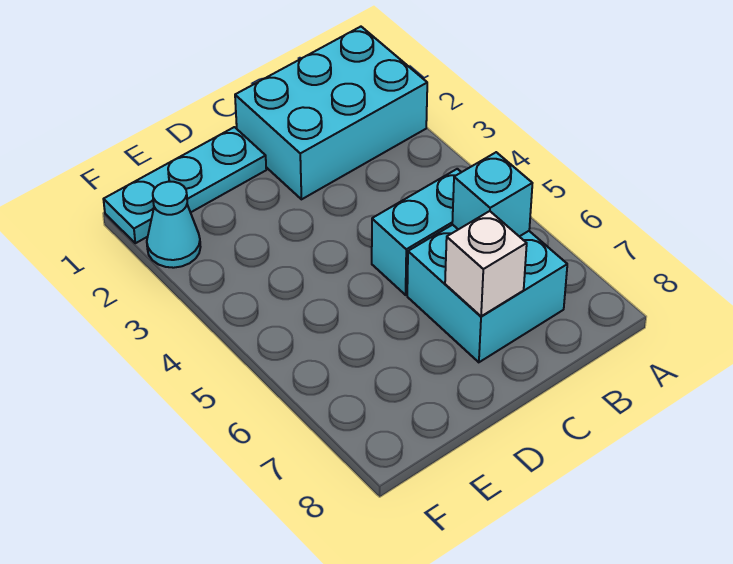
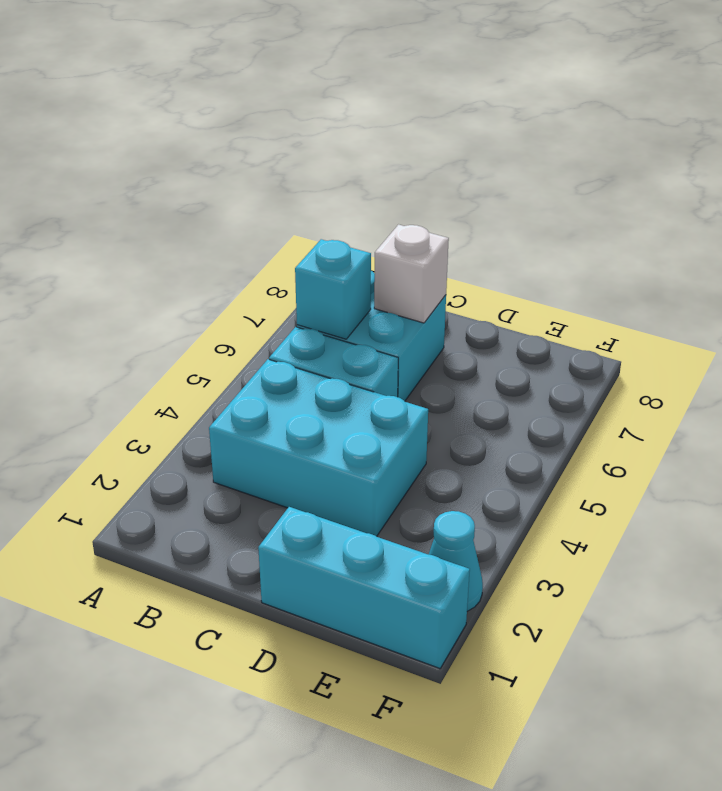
cyan 2x3 brick [235,27,427,199] -> cyan 2x3 brick moved to [209,359,428,536]
cyan 1x3 plate [103,127,266,243] -> cyan 1x3 brick [258,507,470,668]

